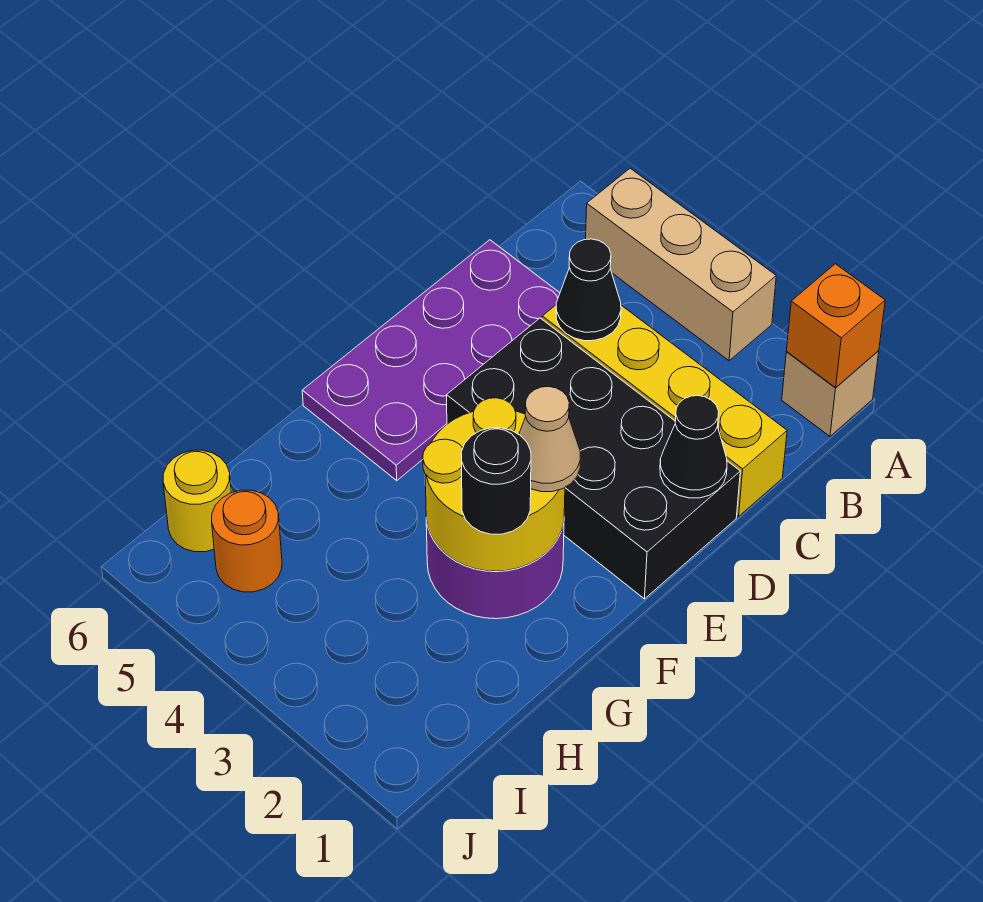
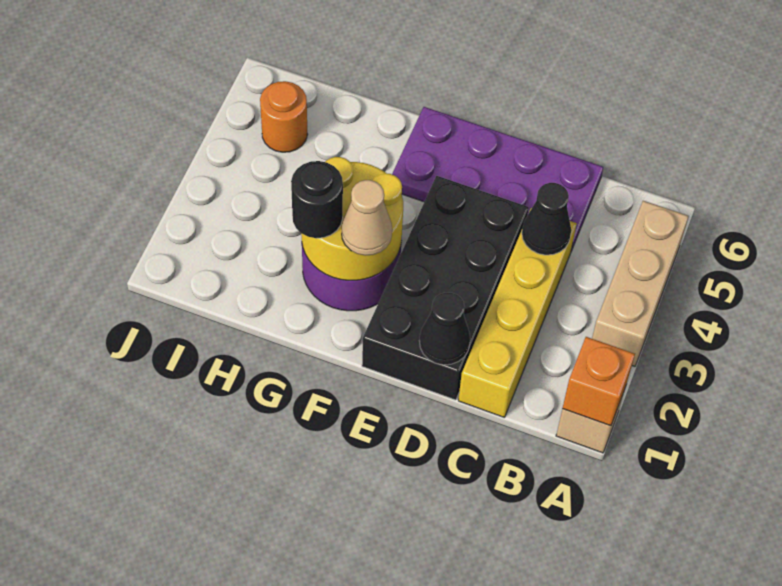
yellow 1x1 round brick [163,450,231,552] -> none

